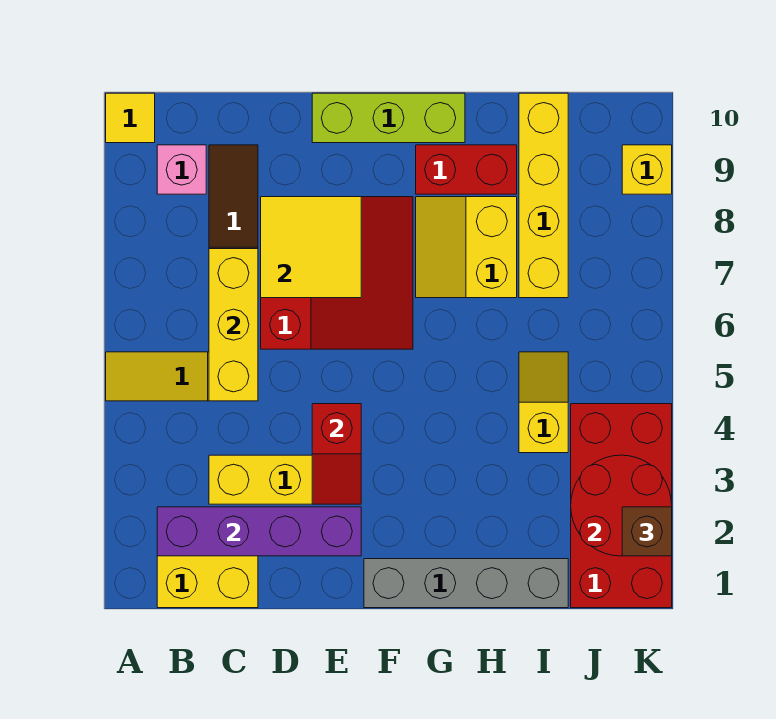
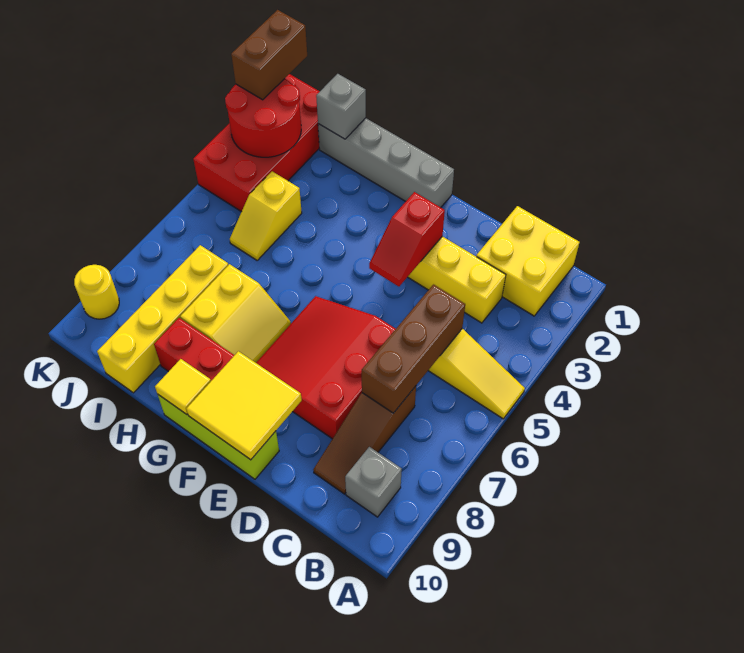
yellow 1x1 tile [106,93,155,143] -> yellow 1x1 tile moved to [155,359,211,414]
purple 1x4 brick [157,507,361,556] -> none
pink 1x1 brick [157,145,206,194] -> grey 1x1 brick [345,447,402,517]
yellow 1x3 brick [209,249,258,401] -> brown 1x3 brick [362,285,465,413]
yellow 2x2 tile [261,197,361,298] -> yellow 2x2 tile moved to [186,351,302,460]
red 1x2 slope [312,404,361,504] -> red 1x2 slope turned to [369,192,445,286]
none -> grey 1x1 brick [316,74,366,139]
brown 1x1 brick [622,507,672,556] -> brown 1x2 brick [231,10,307,100]
yellow 1x1 brick [622,145,672,194] -> yellow 1x1 round brick [74,265,119,319]

